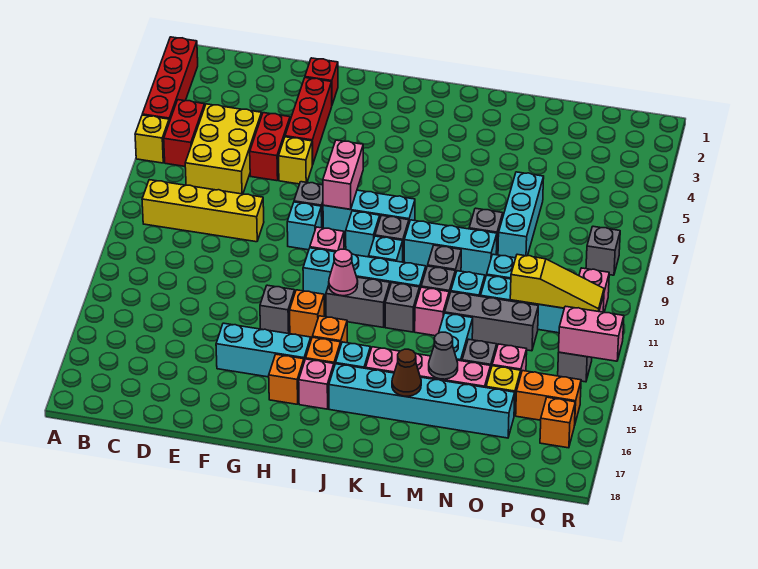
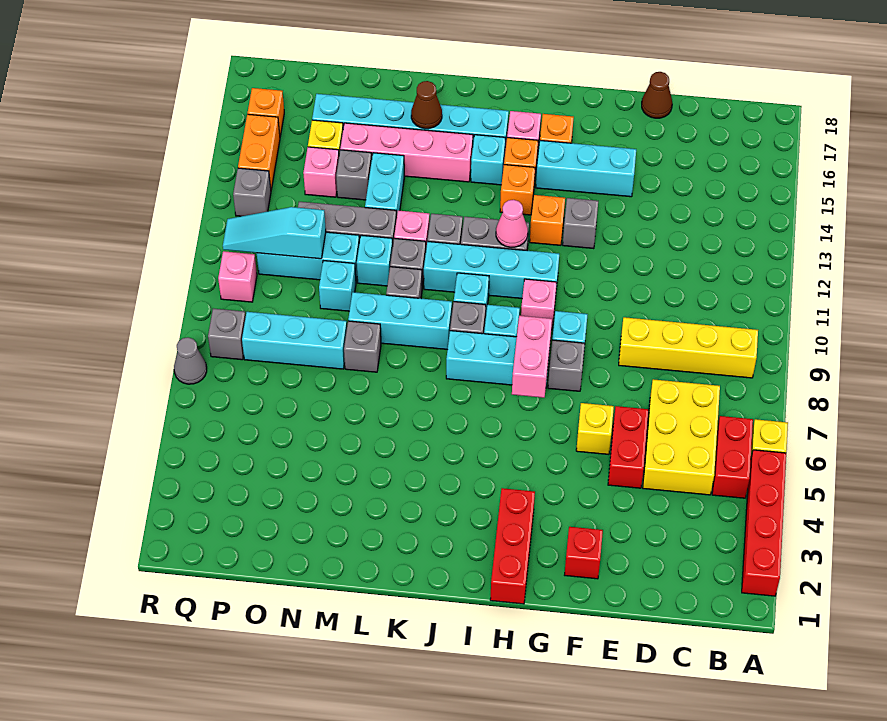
none -> brown 1x1 cone [642,72,672,118]
red 1x3 brick [285,78,332,165] -> red 1x3 brick moved to [490,488,535,604]
grey 1x1 cone [429,332,458,379] -> grey 1x1 cone moved to [174,337,207,384]
cyan 1x3 brick [498,172,544,258] -> cyan 1x3 brick turned to [242,312,347,369]
yellow 1x3 slope [510,254,604,311] -> cyan 1x3 slope [223,207,326,259]
orange 1x2 brick [516,371,581,423] -> orange 1x2 brick turned to [238,114,280,190]
pink 1x2 brick [559,306,624,361] -> none

